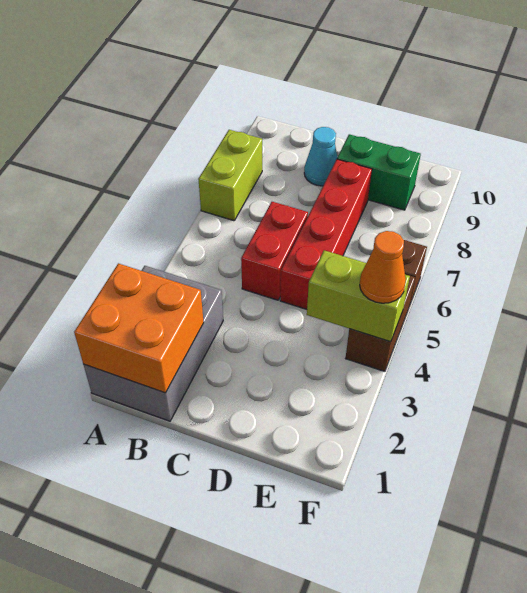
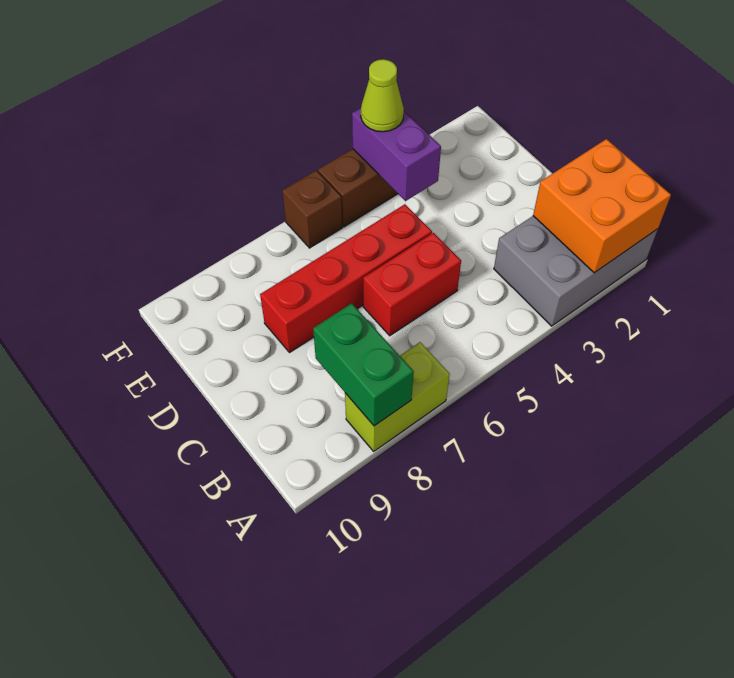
cyan 1x1 cone [304,127,337,186] -> none
green 1x2 brick [337,134,421,210] -> green 1x2 brick moved to [313,303,414,426]
lime 1x2 brick [307,250,410,342] -> purple 1x2 brick [352,108,441,201]
orange 1x1 cone [360,231,406,303] -> lime 1x1 cone [361,59,404,132]

